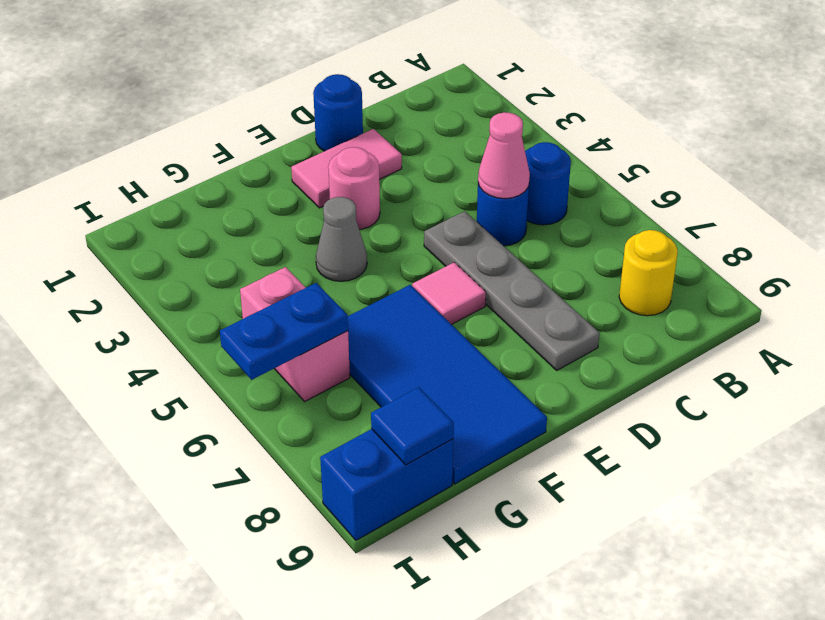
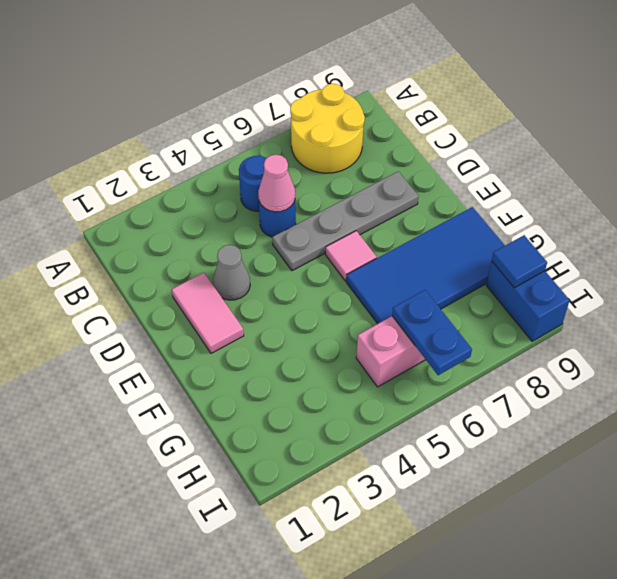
yellow 1x1 round brick [619,230,678,316] -> yellow 2x2 round brick [290,84,365,173]
blue 1x1 round brick [313,74,363,151] -> none
pink 1x1 round brick [328,147,380,230] -> none
grey 1x1 cone [316,197,367,281] -> grey 1x1 cone moved to [213,245,250,300]

